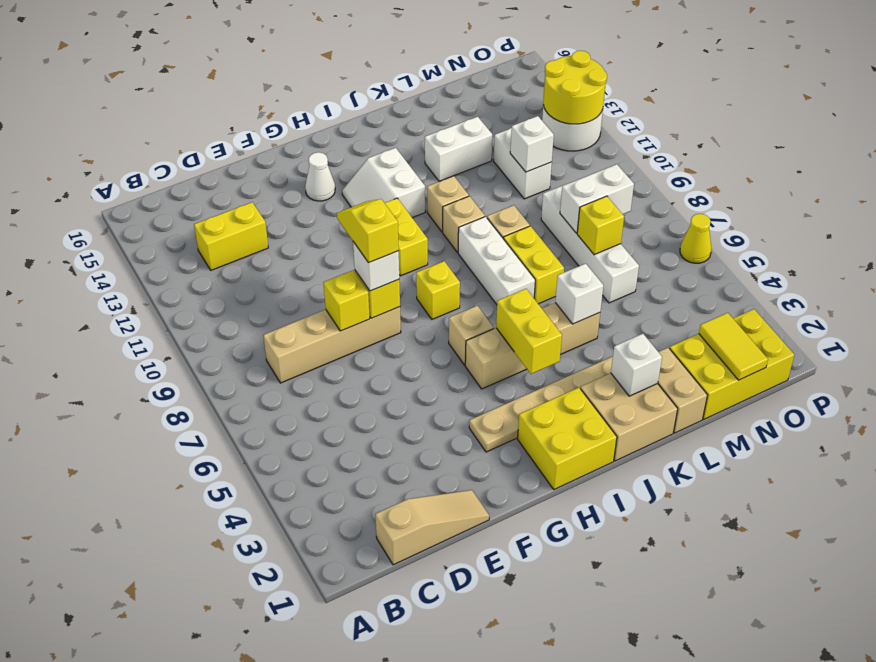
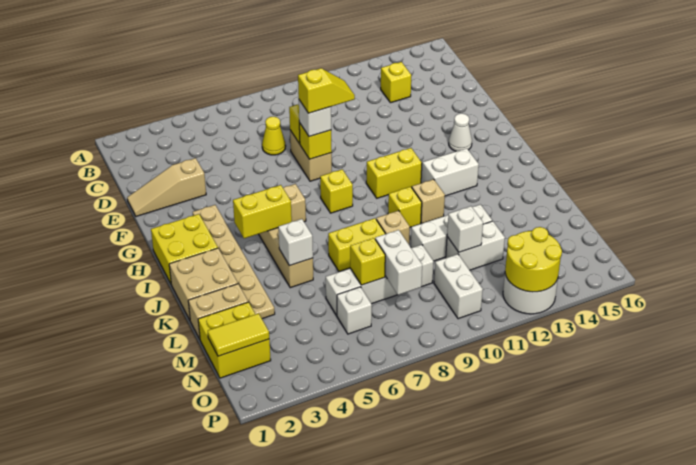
tan 1x3 slope [375,490,489,565] -> tan 1x3 slope turned to [127,158,206,216]
tan 1x4 brick [263,307,401,383] -> tan 1x2 brick [290,130,332,181]
yellow 1x2 brick [194,202,268,270] -> yellow 1x1 brick [381,62,411,103]
white 1x3 brick [458,217,535,304] -> white 1x3 brick moved to [411,204,492,261]
tan 1x1 brick [443,196,485,253] -> yellow 1x1 brick [388,187,422,227]
white 1x1 brick [611,334,662,396] -> white 1x1 brick moved to [337,287,372,334]
white 1x2 brick [425,117,492,181] -> white 1x2 brick moved to [434,254,483,319]
yellow 2x3 brick [669,309,794,419] -> yellow 2x2 brick [198,302,271,378]
yellow 1x1 cone [680,214,711,263] -> yellow 1x1 cone moved to [262,117,286,155]

